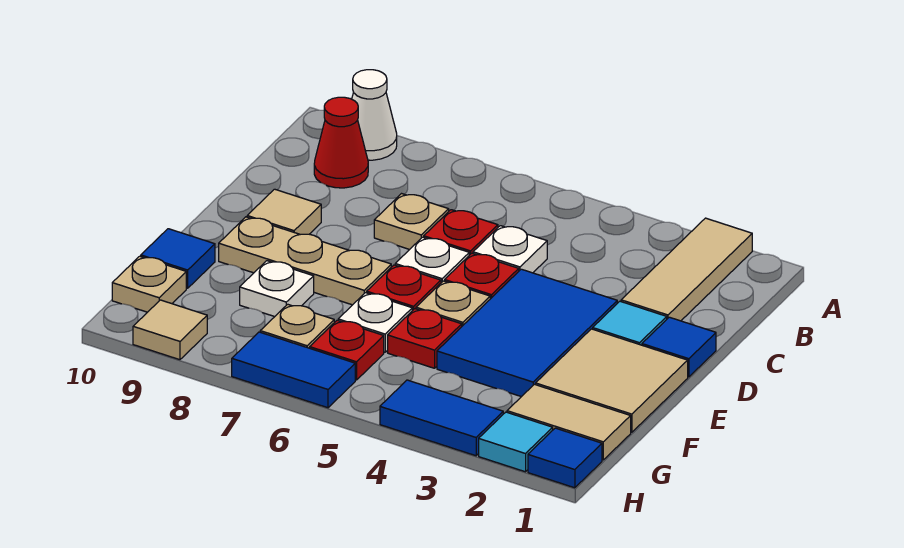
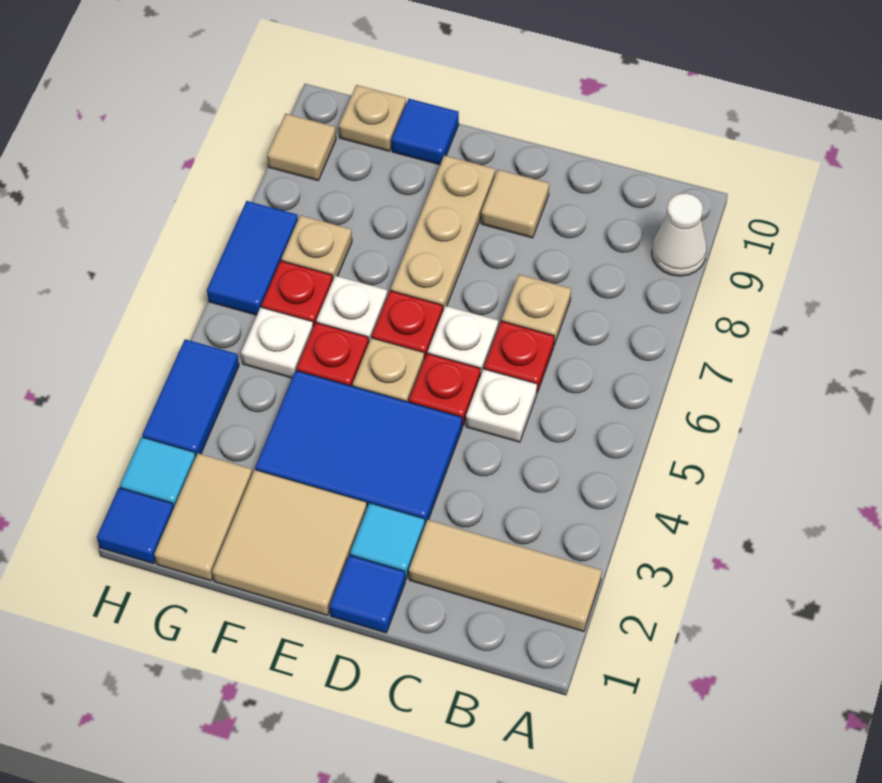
red 1x1 cone [314,97,368,188] -> none
white 1x1 plate [240,261,314,317] -> white 1x1 plate moved to [241,307,313,378]

